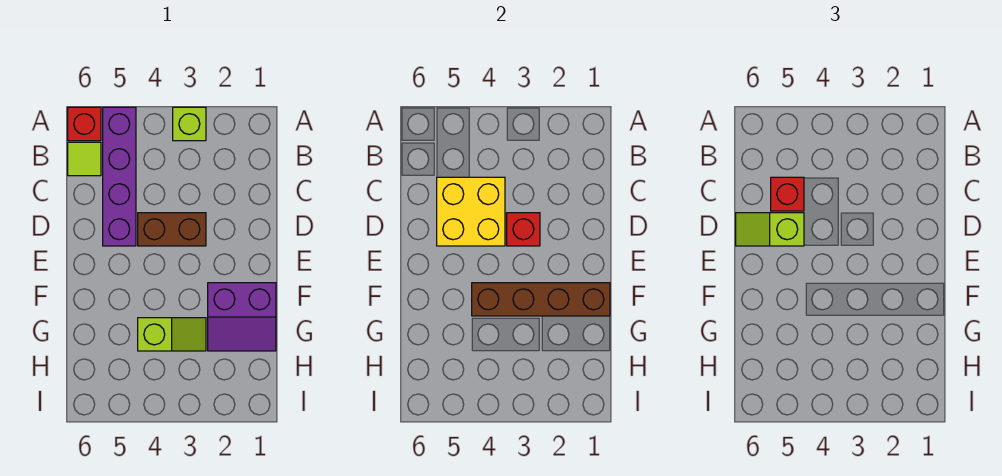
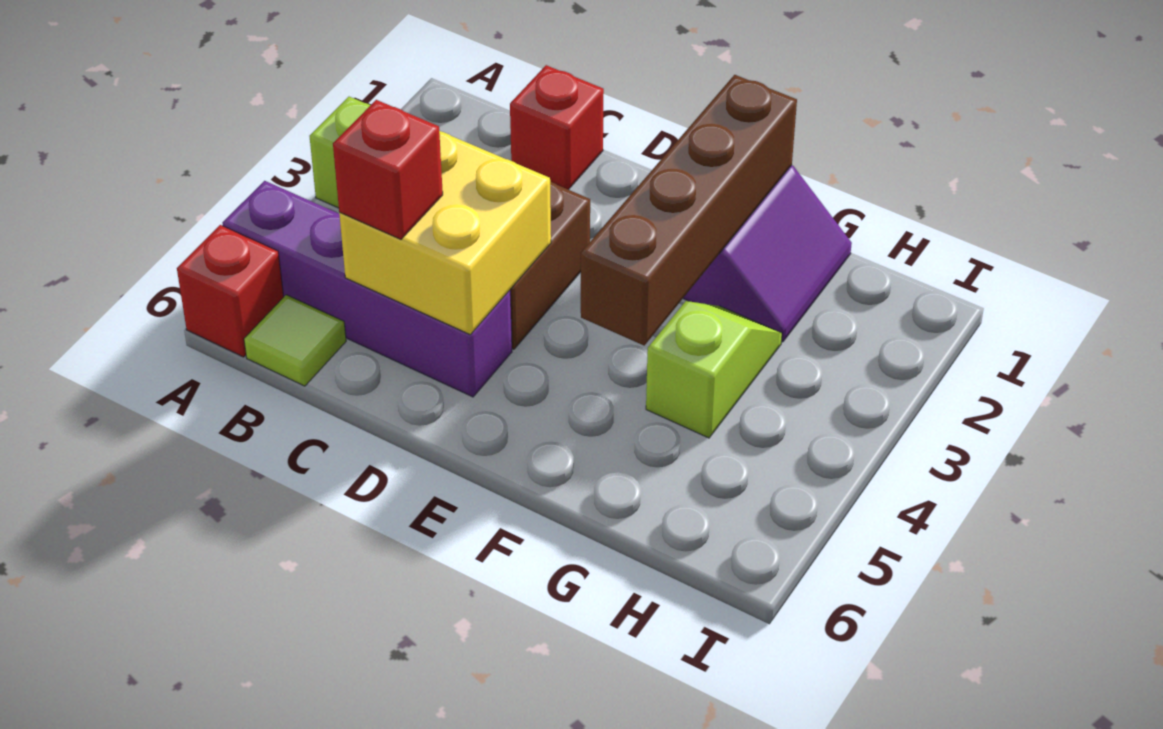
red 1x1 brick [507,213,540,246] -> red 1x1 brick moved to [510,65,604,190]
lime 1x2 slope [736,213,804,246] -> none

